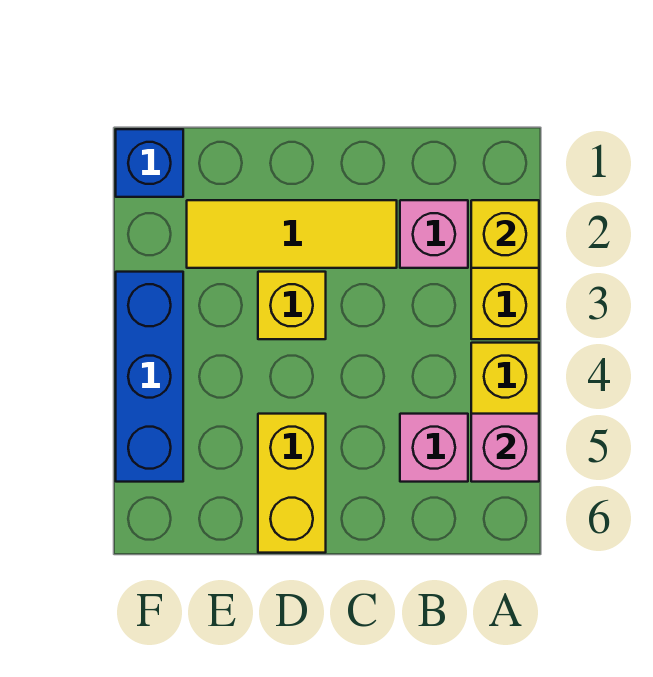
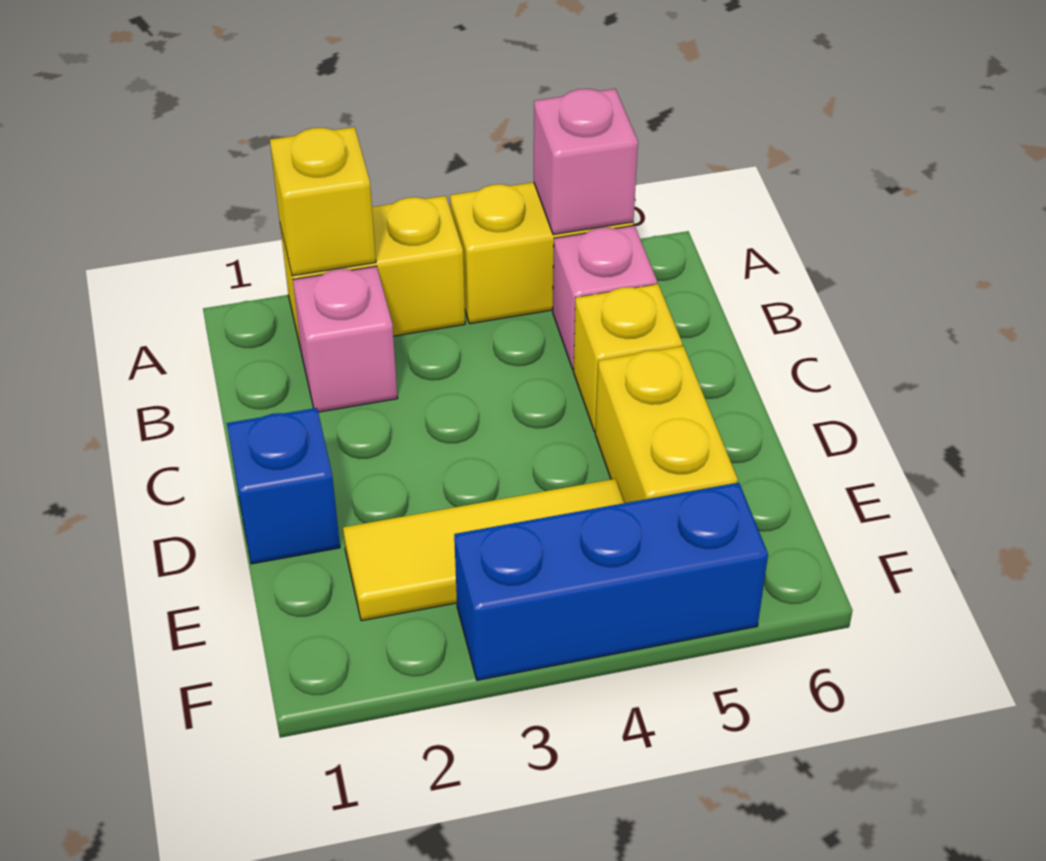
yellow 1x3 tile [187,200,397,268] -> yellow 1x3 tile turned to [343,479,624,621]
yellow 1x1 brick [258,272,326,339] -> yellow 1x1 brick moved to [573,284,682,432]
yellow 1x2 brick [258,414,326,553] -> yellow 1x2 brick turned to [595,346,738,503]
blue 1x1 brick [116,129,183,197] -> blue 1x1 brick moved to [227,408,340,564]

